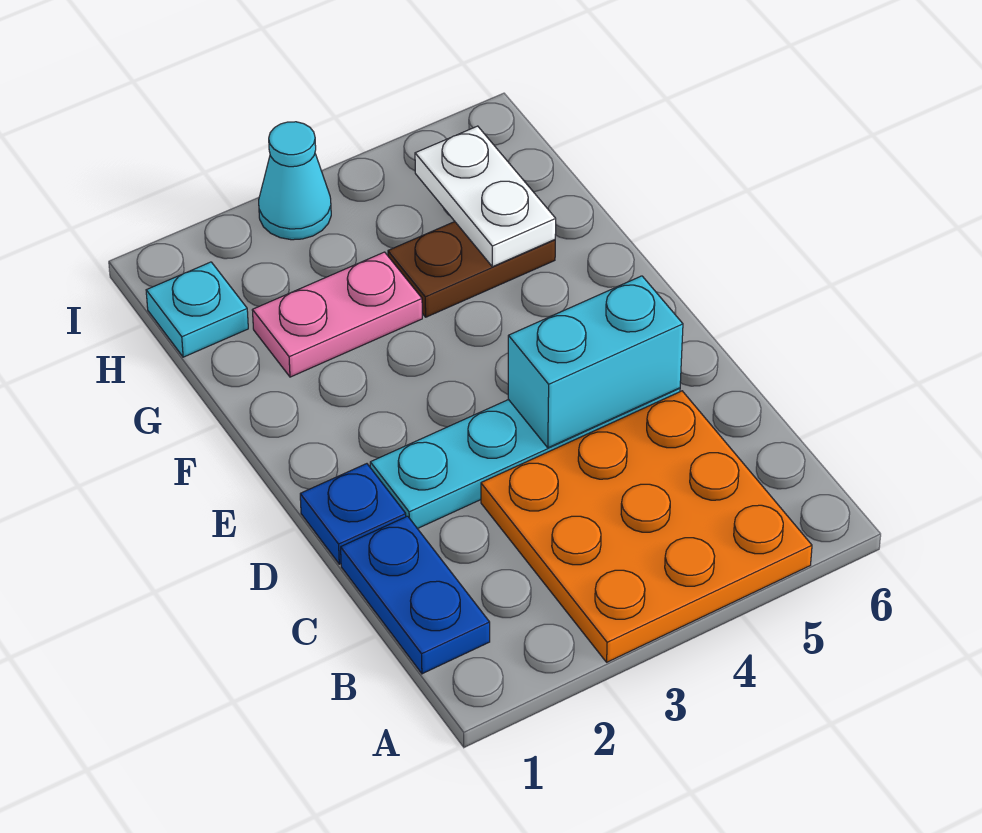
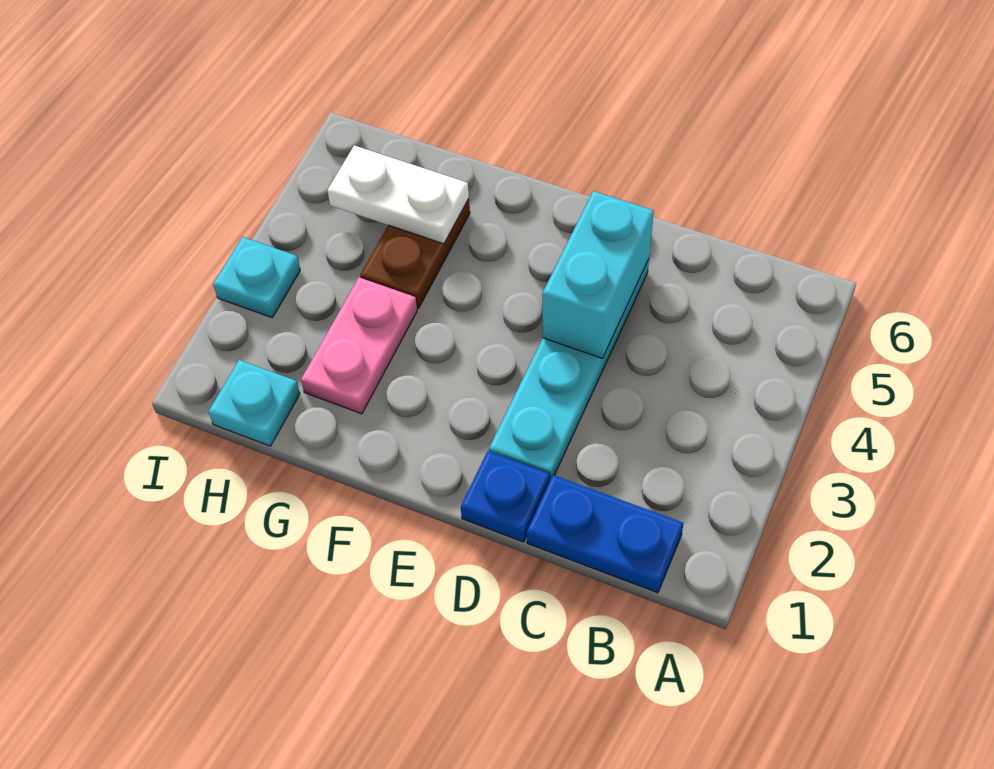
orange 3x3 plate [481,391,812,662] -> none
cyan 1x1 cone [259,122,331,240] -> cyan 1x1 plate [213,237,300,318]

